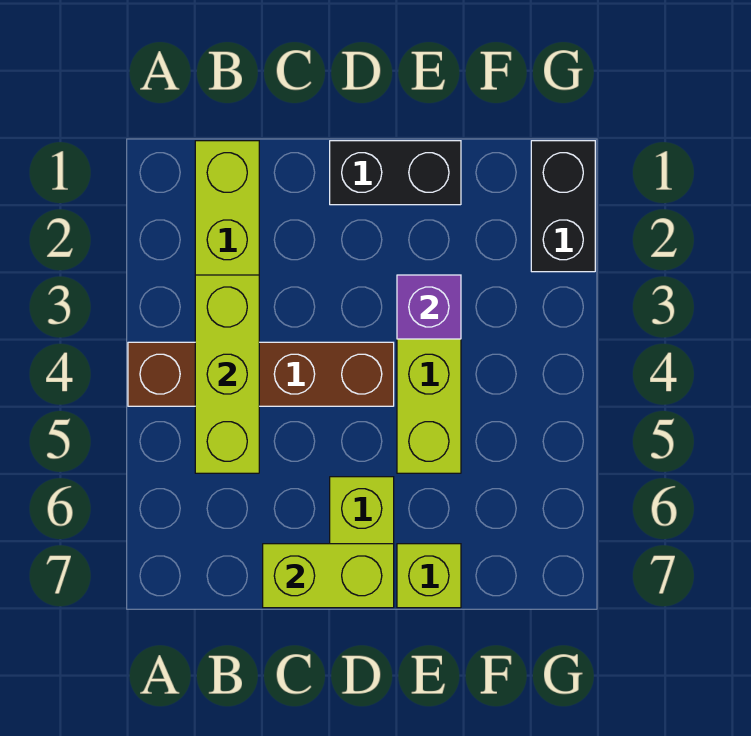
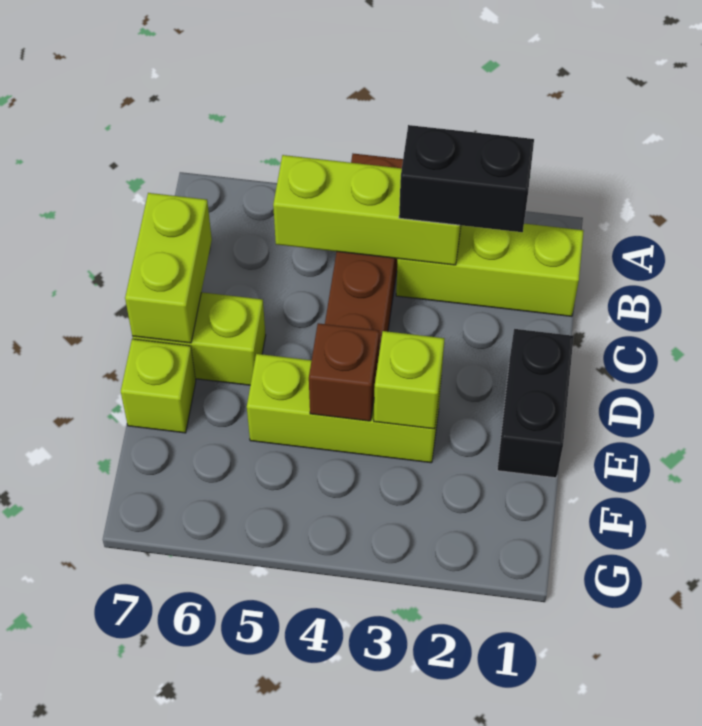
purple 1x1 brick [397,275,461,339] -> lime 1x1 brick [374,331,444,429]
none -> brown 1x1 brick [309,323,379,421]
black 1x2 brick [531,141,595,272] -> black 1x2 brick moved to [399,125,534,232]

